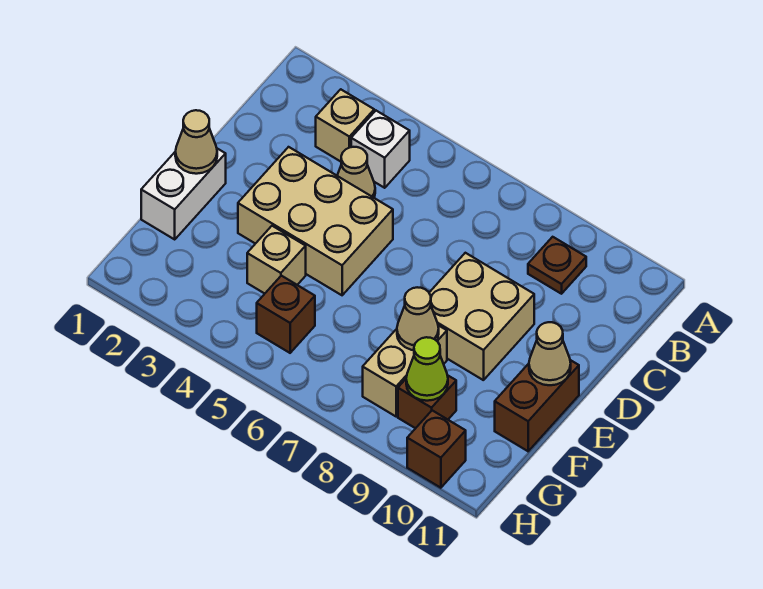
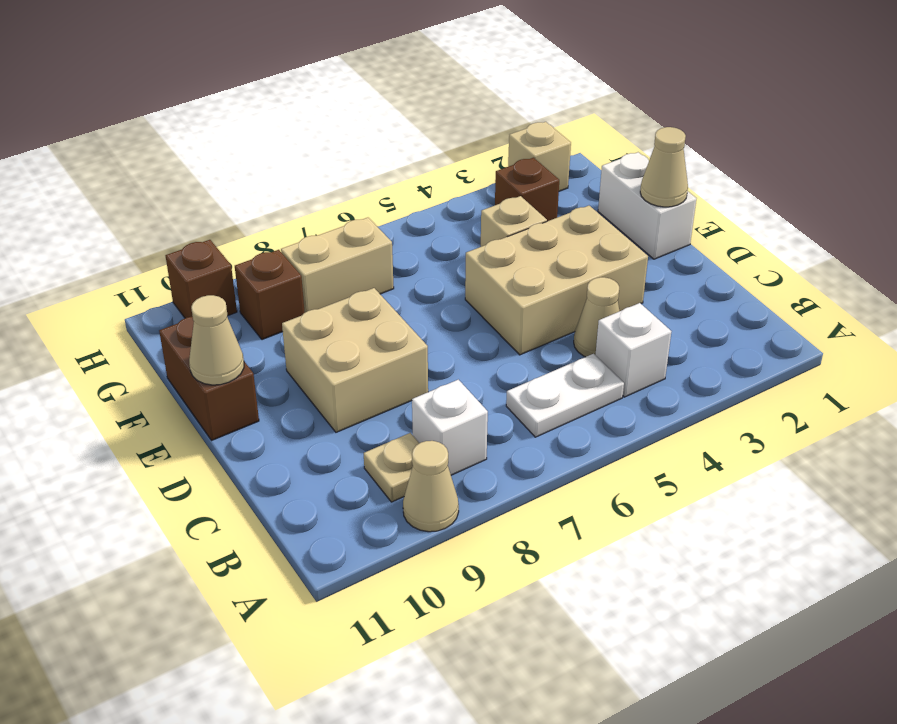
tan 1x1 brick [316,89,374,162] -> tan 1x1 brick moved to [508,122,571,191]
none -> white 1x2 plate [506,354,624,437]
none -> white 1x1 brick [412,380,488,475]
brown 1x1 plate [528,237,586,294] -> tan 1x1 plate [364,433,419,502]
tan 1x2 brick [363,325,447,416] -> tan 1x2 brick turned to [281,218,394,312]
tan 1x1 cone [397,287,439,350] -> tan 1x1 cone moved to [403,441,459,532]
brown 1x1 brick [257,276,315,353] -> brown 1x1 brick moved to [495,158,559,221]
lime 1x1 cone [406,337,448,401] -> none

